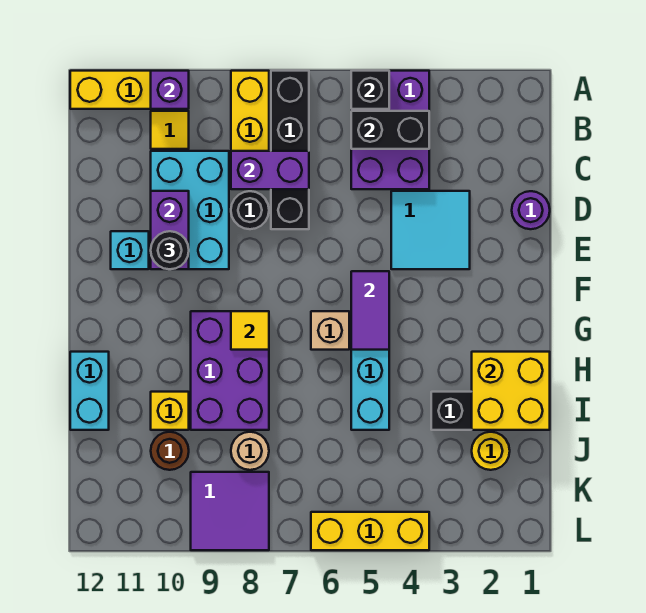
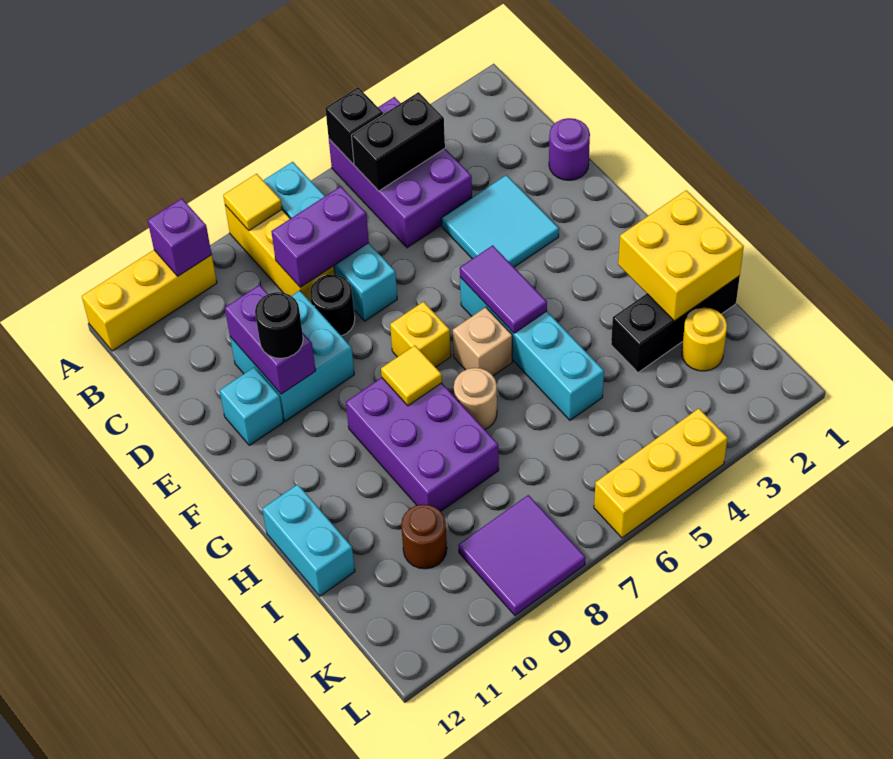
black 1x4 brick [271,71,309,229] -> cyan 1x4 brick [263,162,397,321]
yellow 1x1 tile [151,111,189,149] -> yellow 1x1 tile moved to [223,174,282,230]
cyan 2x3 brick [151,151,229,269] -> cyan 2x2 brick [230,291,354,421]
yellow 1x1 brick [151,392,189,430] -> yellow 1x1 brick moved to [390,302,451,367]
tan 1x1 round brick [231,432,269,470] -> tan 1x1 round brick moved to [454,368,497,429]

